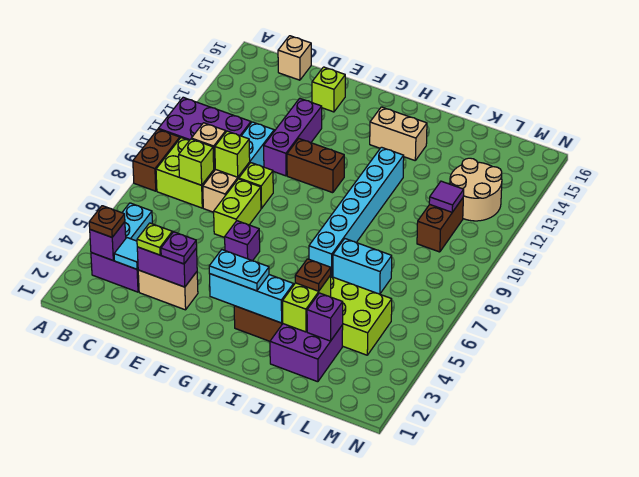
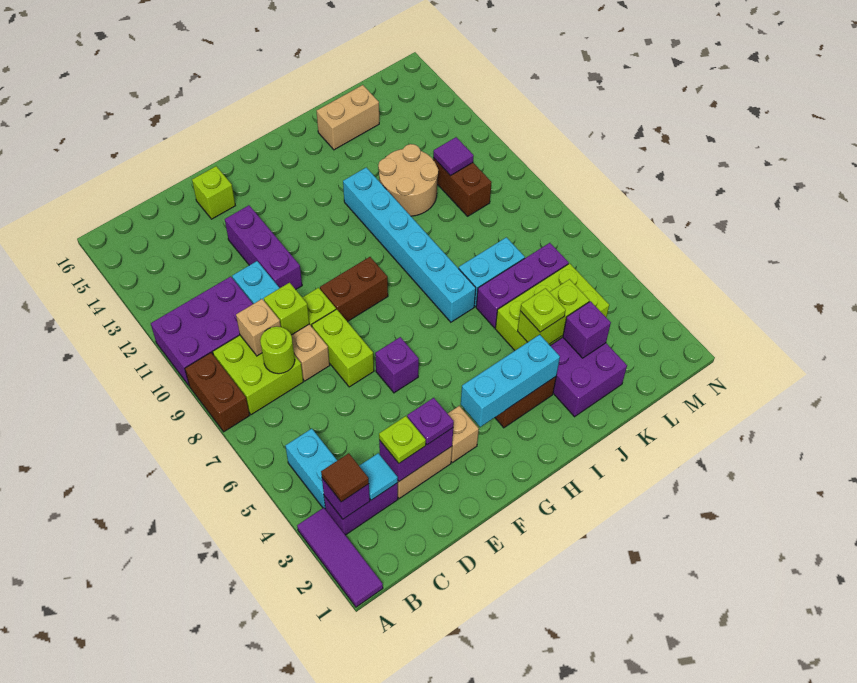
none -> purple 1x3 tile [297,508,383,607]
brown 1x1 plate [89,206,125,237] -> brown 1x1 tile [321,453,369,502]
lime 1x1 brick [179,139,214,185] -> lime 1x1 round brick [260,327,295,374]
tan 1x1 brick [278,36,311,80] -> tan 1x1 brick moved to [447,406,479,463]
brown 1x2 brick [287,139,344,193] -> brown 1x2 brick moved to [320,257,388,322]
cyan 1x2 plate [209,250,269,291] -> none
tan 1x2 brick [370,107,427,160] -> tan 1x2 brick moved to [317,85,379,150]
lime 1x2 brick [283,275,331,332] -> lime 1x2 brick turned to [518,279,589,344]
brown 1x1 plate [295,259,331,291] -> lime 1x1 plate [520,288,566,332]
none -> purple 1x3 brick [476,243,569,328]
tan 2x2 round brick [450,158,502,221] -> tan 2x2 round brick moved to [378,144,438,216]

